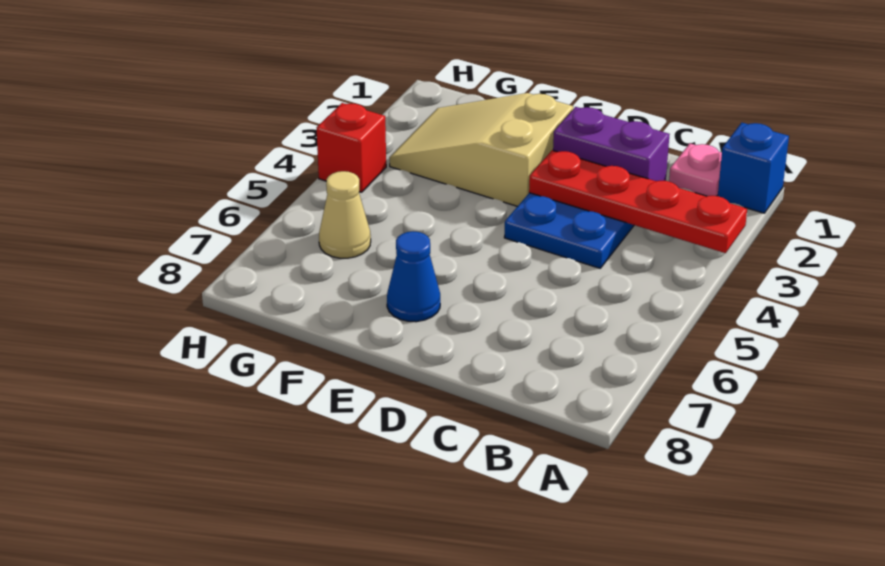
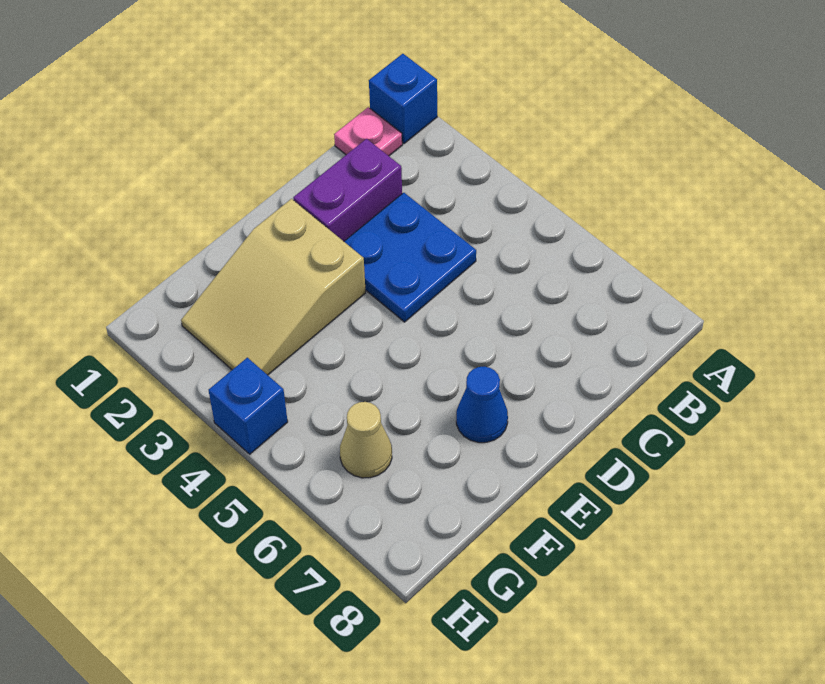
red 1x4 plate [529,150,747,253] -> none
red 1x1 brick [317,103,386,192] -> blue 1x1 brick [209,358,288,454]

